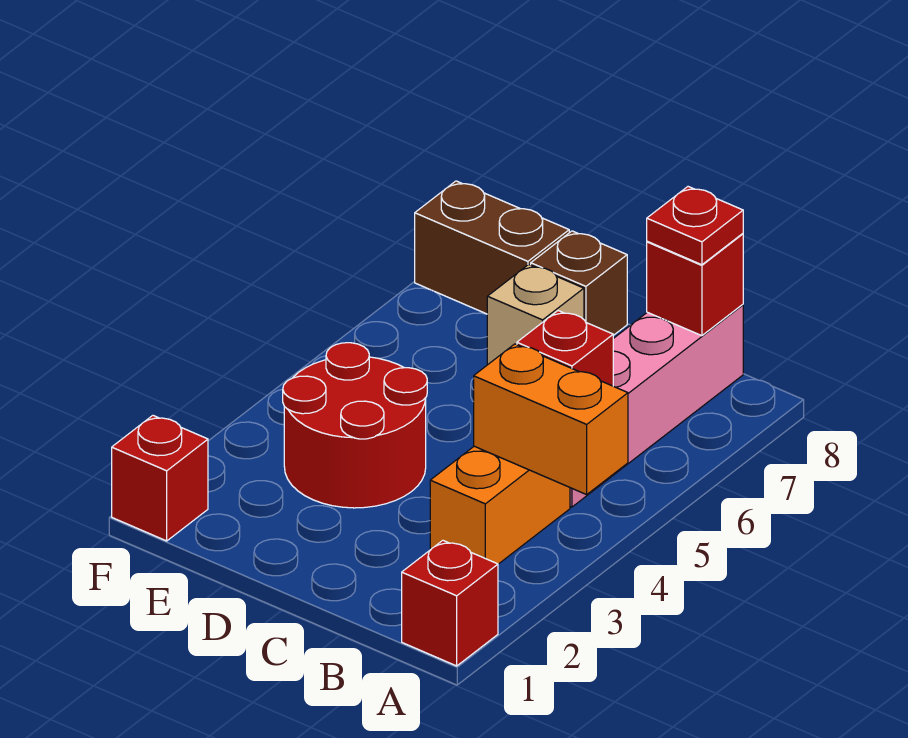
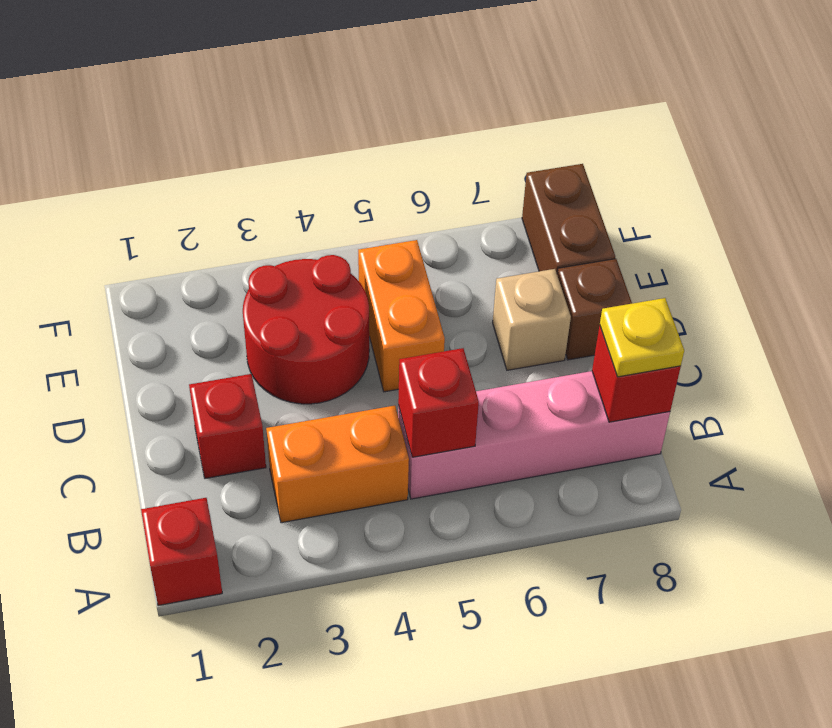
orange 1x2 brick [474,344,628,495] -> orange 1x2 brick moved to [358,240,445,392]
red 1x1 plate [647,187,743,265] -> yellow 1x1 plate [600,298,684,377]
red 1x1 brick [112,416,208,541] -> red 1x1 brick moved to [189,374,266,479]

